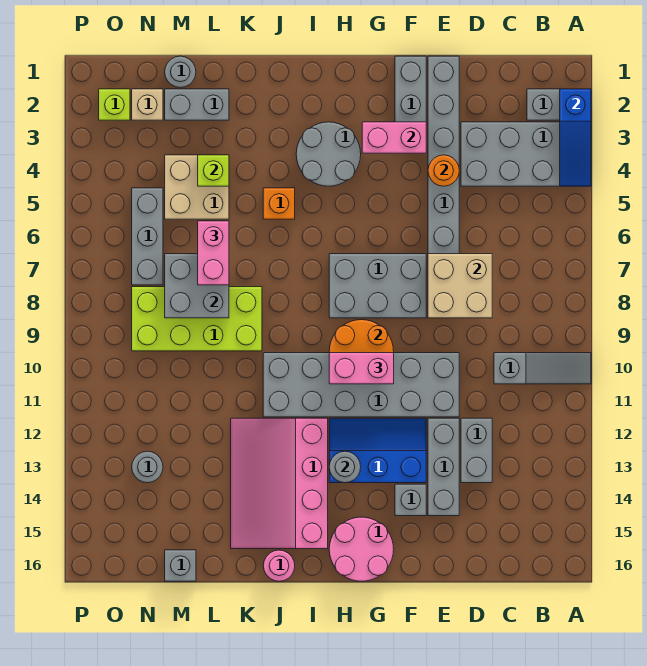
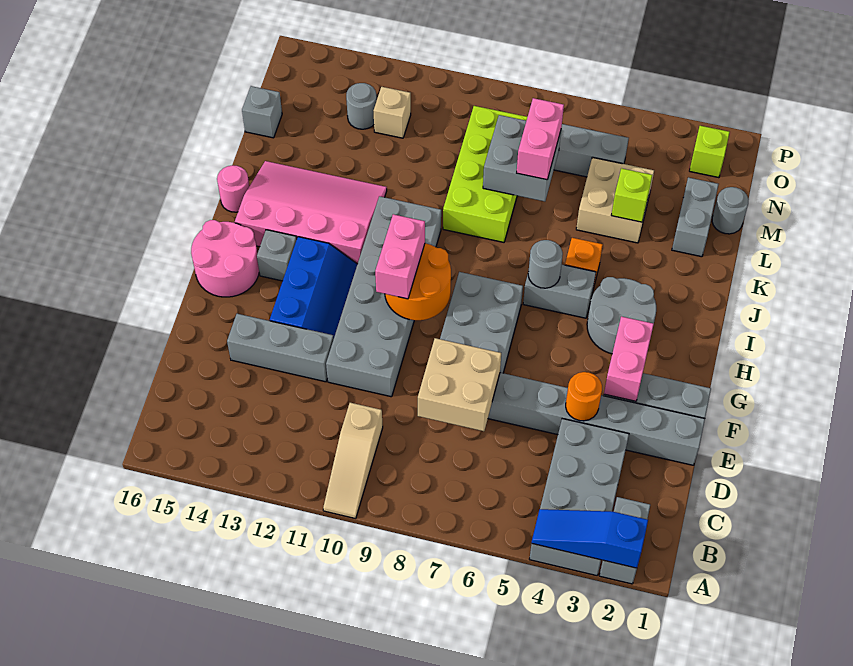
grey 1x3 slope [494,353,591,384] -> tan 1x3 slope [323,403,383,519]
grey 1x2 brick [461,418,492,483] -> grey 1x2 brick moved to [523,265,596,318]
grey 1x1 brick [395,484,426,516] -> grey 1x1 brick moved to [257,230,297,281]
grey 1x1 round brick [329,451,361,483] -> grey 1x1 round brick moved to [528,240,563,288]
pink 1x2 brick [198,221,229,285] -> pink 1x2 brick turned to [517,98,564,180]
tan 1x1 brick [132,89,163,120] -> tan 1x1 brick moved to [373,87,411,138]

